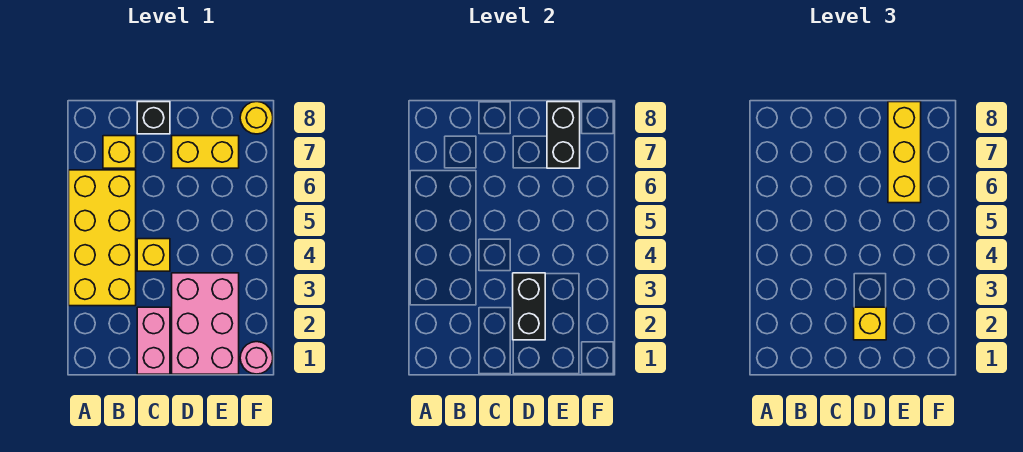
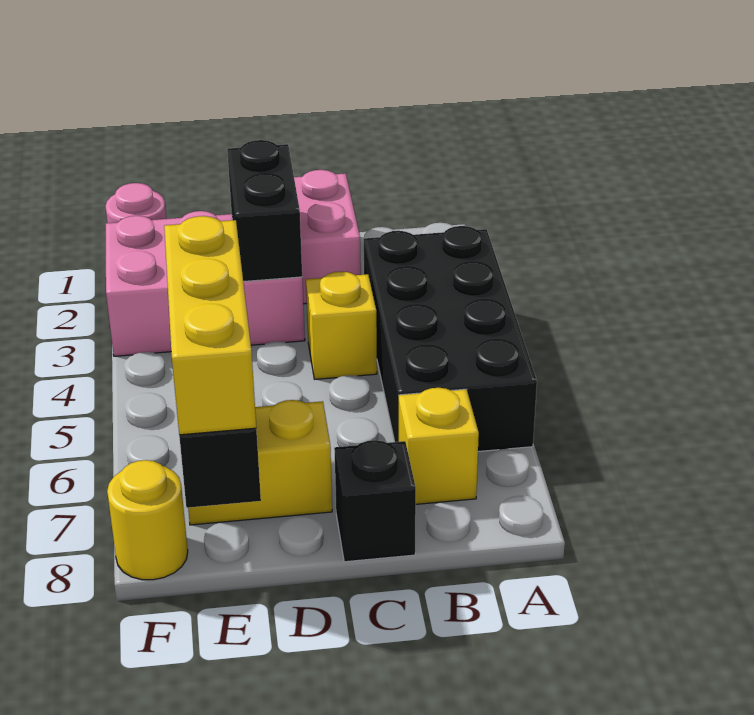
yellow 2x4 brick [69,170,136,306] -> black 2x4 brick [364,226,537,452]
pink 2x3 brick [172,273,239,374] -> pink 2x3 brick turned to [105,211,305,356]
yellow 1x1 brick [854,307,886,340] -> none

